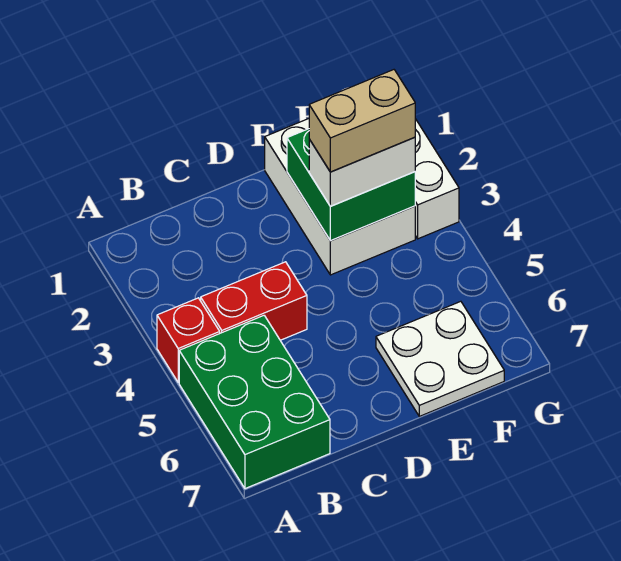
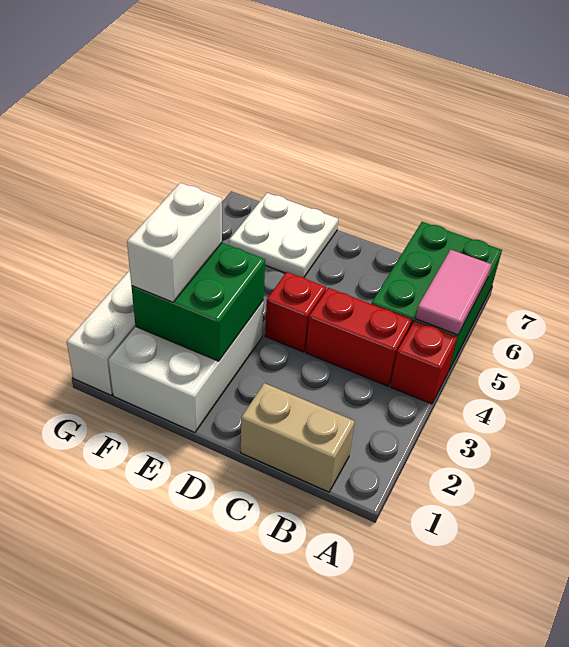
none -> pink 1x2 tile [416,250,492,335]
none -> red 1x1 brick [265,272,326,352]
white 1x2 brick [309,137,415,206] -> white 1x2 brick turned to [127,183,222,302]
tan 1x2 brick [309,70,415,172] -> tan 1x2 brick moved to [241,383,355,492]

